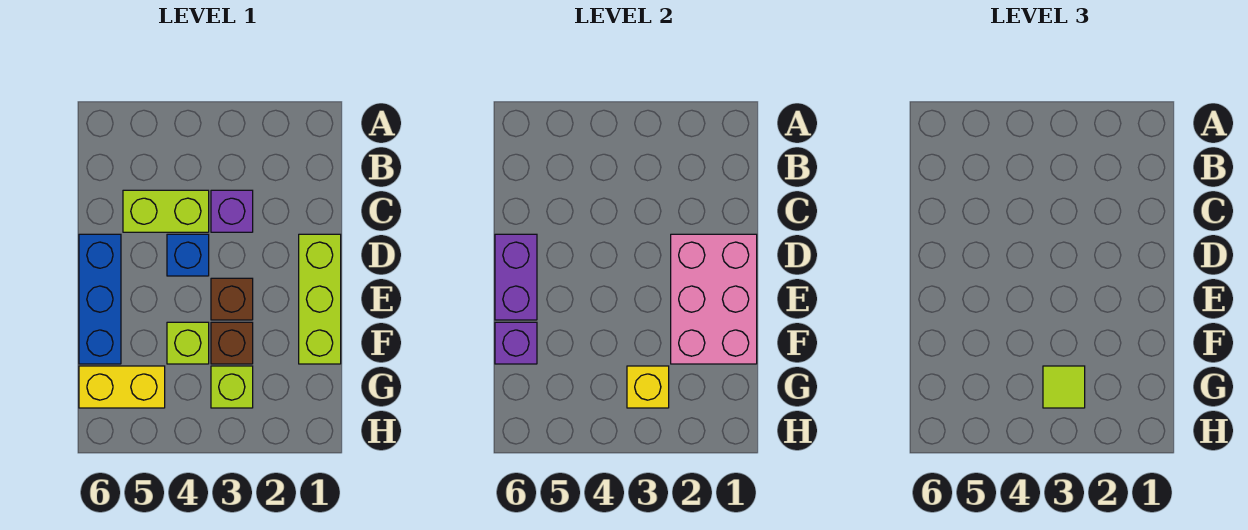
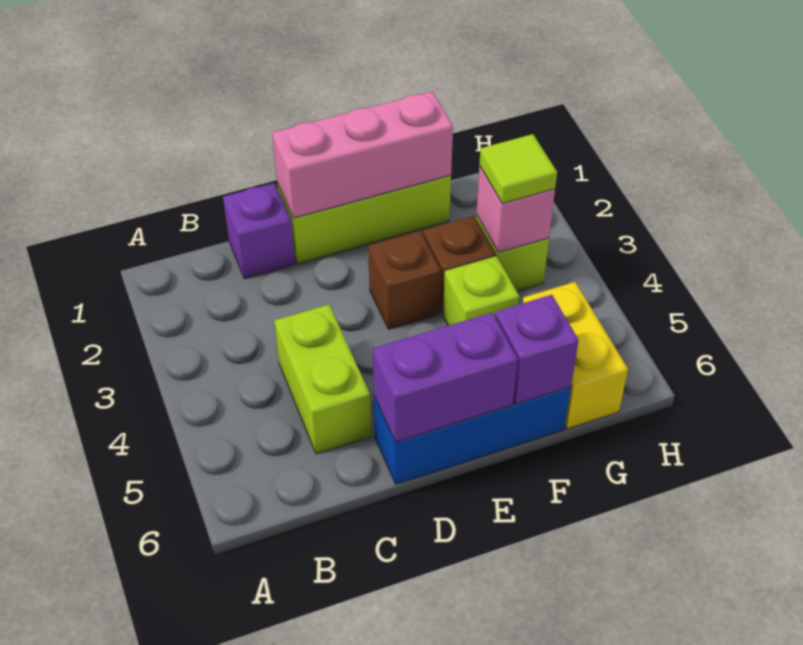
purple 1x1 brick [211,190,253,232] -> purple 1x1 brick moved to [223,183,295,279]
pink 2x3 brick [671,234,757,364] -> pink 1x3 brick [272,91,453,218]
blue 1x1 brick [167,234,209,276] -> none
yellow 1x1 brick [627,366,669,408] -> pink 1x1 brick [476,166,555,253]

